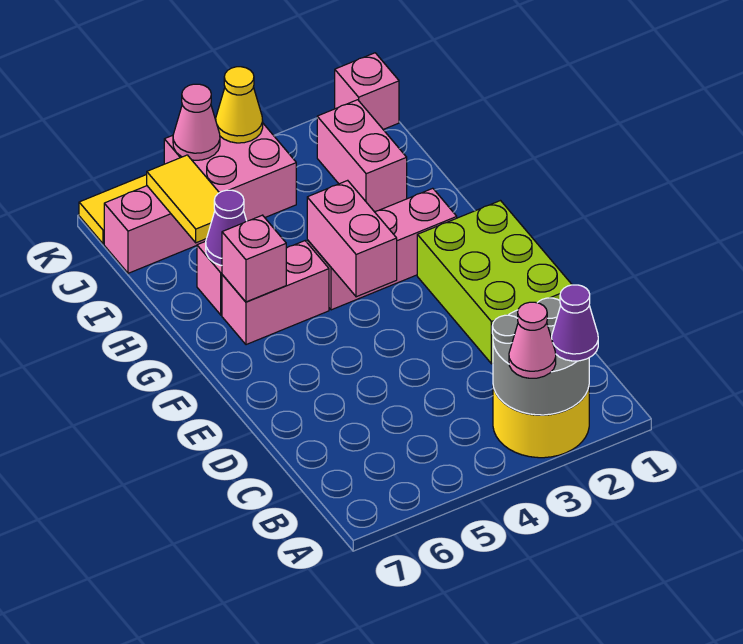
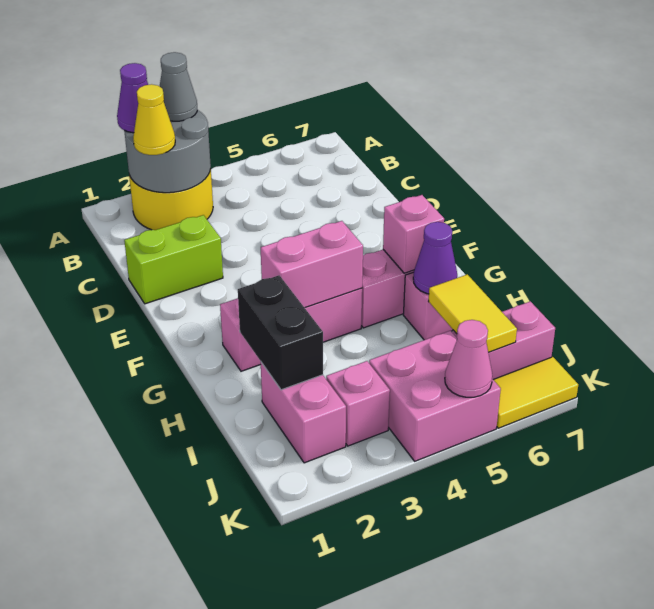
pink 1x1 cone [509,302,556,378] -> grey 1x1 cone [160,52,197,121]
lime 2x3 brick [417,201,572,364] -> lime 1x2 brick [124,215,223,304]
pink 1x2 brick [307,180,397,297] -> pink 1x2 brick turned to [261,221,363,308]
none -> black 1x2 brick [238,275,323,390]
pink 1x1 brick [335,53,399,129] -> pink 1x1 brick moved to [326,361,390,446]
yellow 1x1 cone [216,67,263,143] -> yellow 1x1 cone moved to [133,84,175,155]

